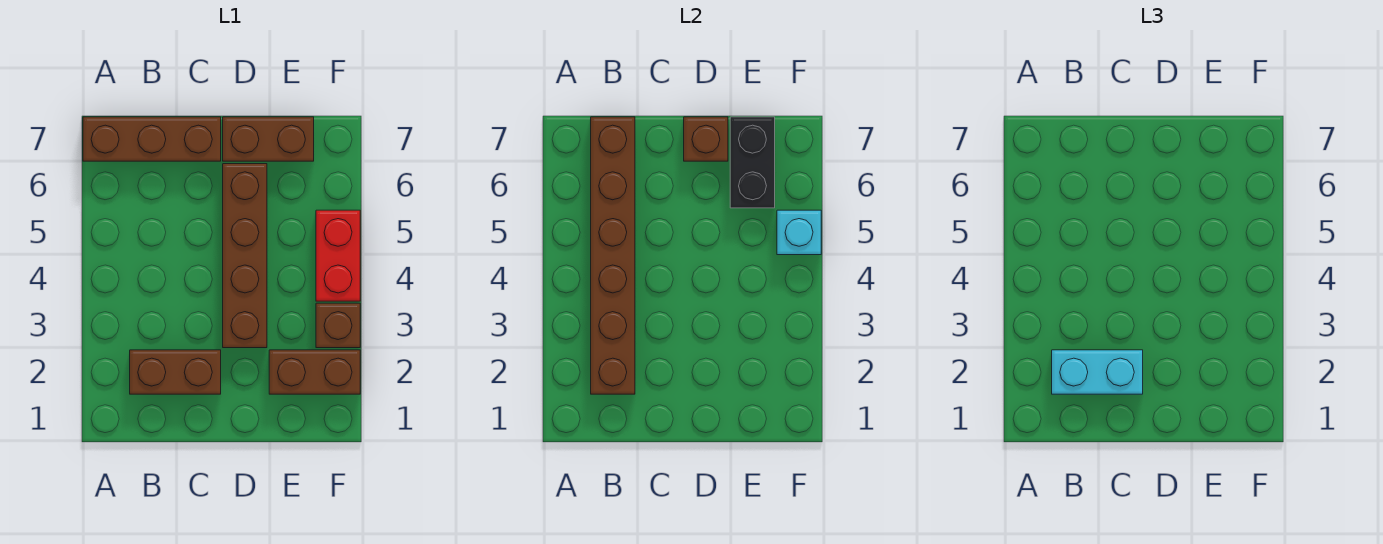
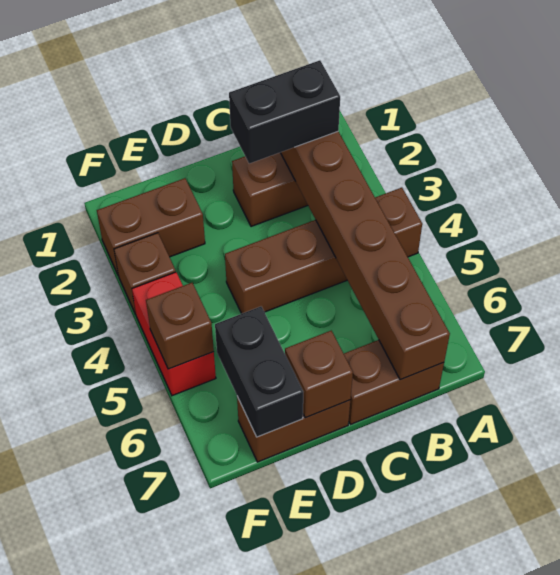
brown 1x3 brick [83,117,221,161] -> brown 1x2 brick [344,340,444,425]
cyan 1x2 brick [1052,350,1143,394] -> black 1x2 brick [229,60,340,164]
brown 1x4 brick [223,164,267,348] -> brown 1x4 brick turned to [225,188,422,314]
cyan 1x1 brick [777,210,821,255] -> brown 1x1 brick [146,283,214,369]

